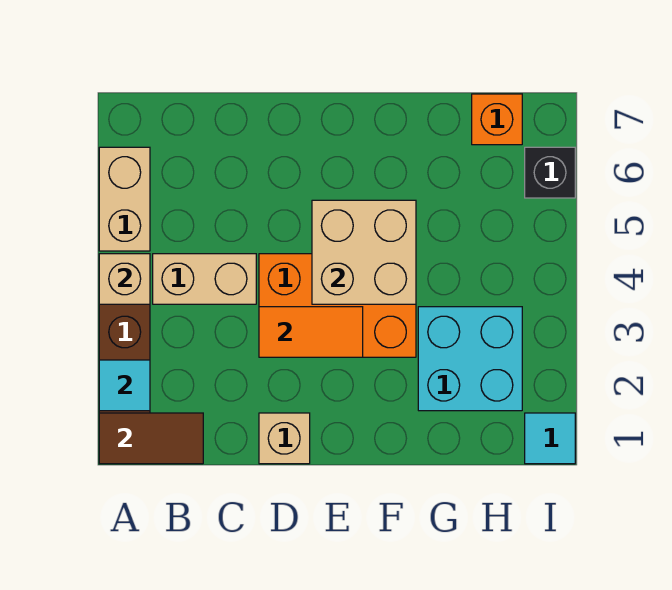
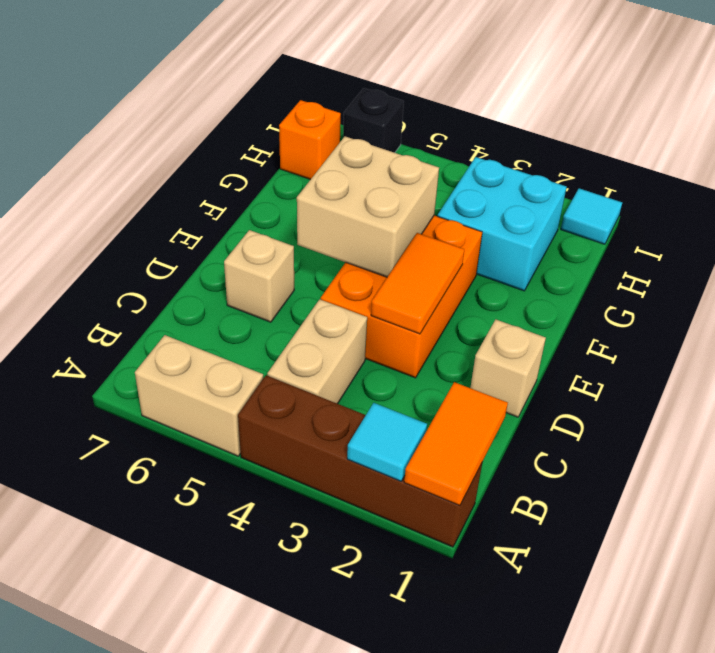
brown 1x2 tile [99,413,203,464] -> orange 1x2 tile [404,382,508,505]
tan 1x1 brick [99,254,150,304] -> tan 1x1 brick moved to [224,230,294,322]

